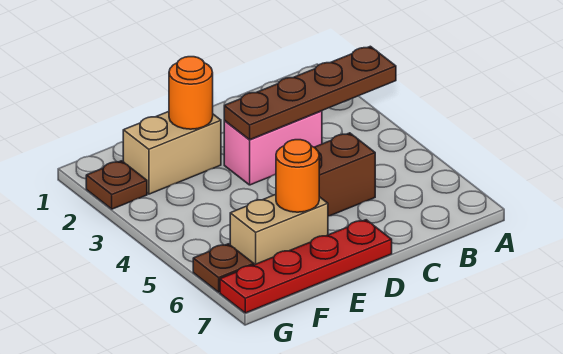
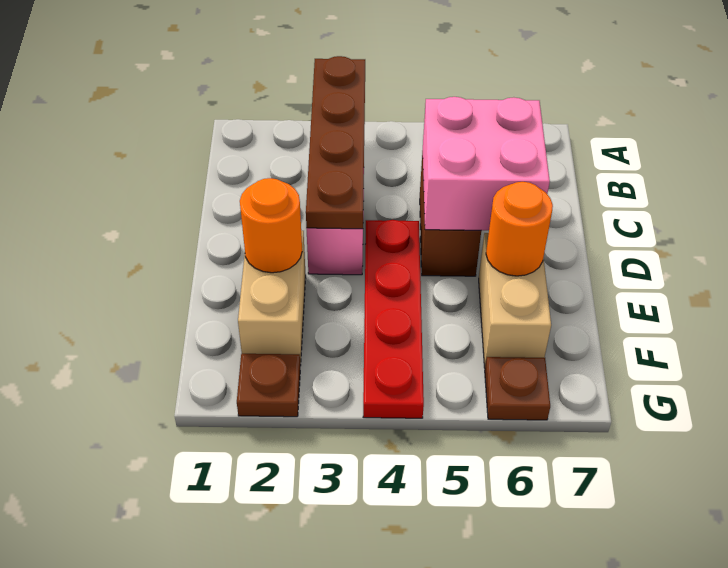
none -> pink 2x2 brick [423,97,550,230]
red 1x4 plate [220,220,392,313] -> red 1x4 plate moved to [363,220,424,418]

